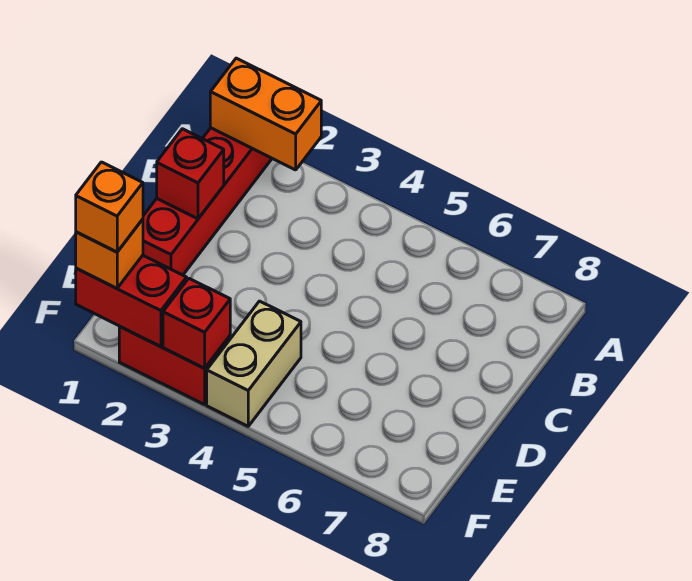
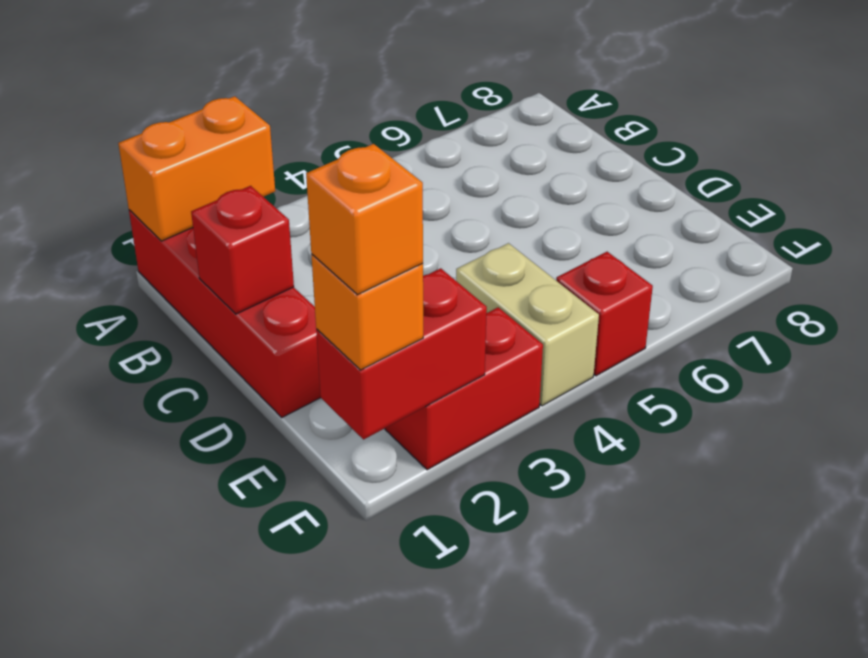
red 1x1 brick [163,279,230,368] -> red 1x1 brick moved to [556,252,653,376]

